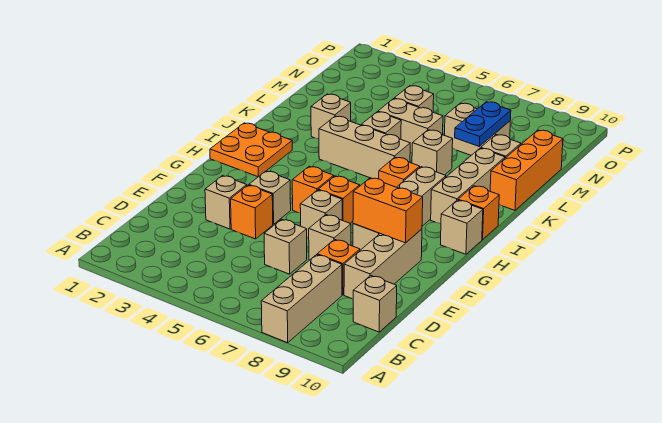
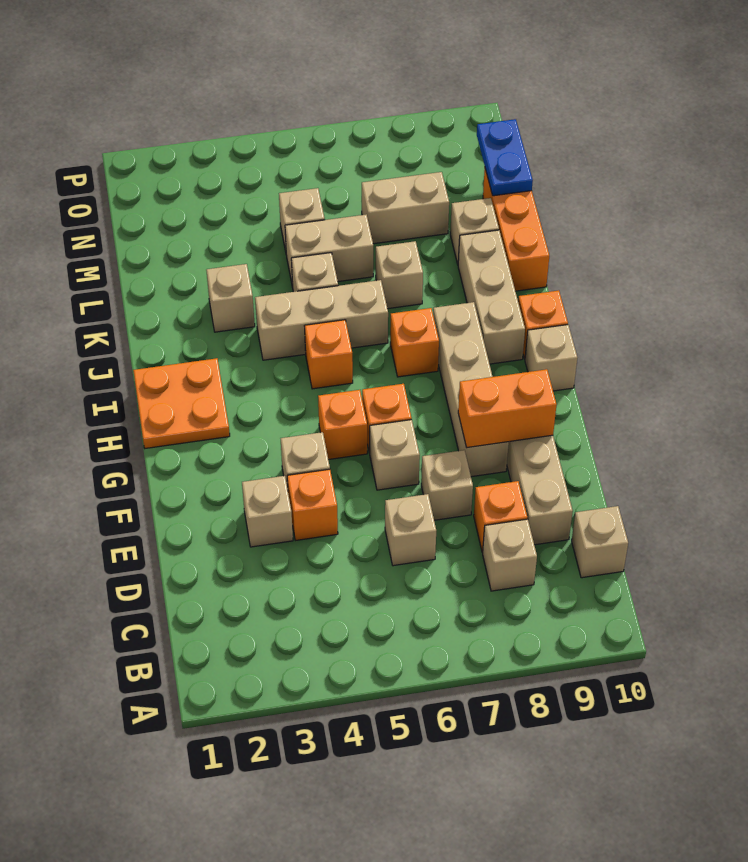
tan 1x3 brick [261,255,342,343] -> tan 1x1 brick [483,519,537,591]
none -> orange 1x1 brick [305,320,353,389]
blue 1x2 plate [455,102,511,147] -> blue 1x2 plate moved to [477,119,533,196]

